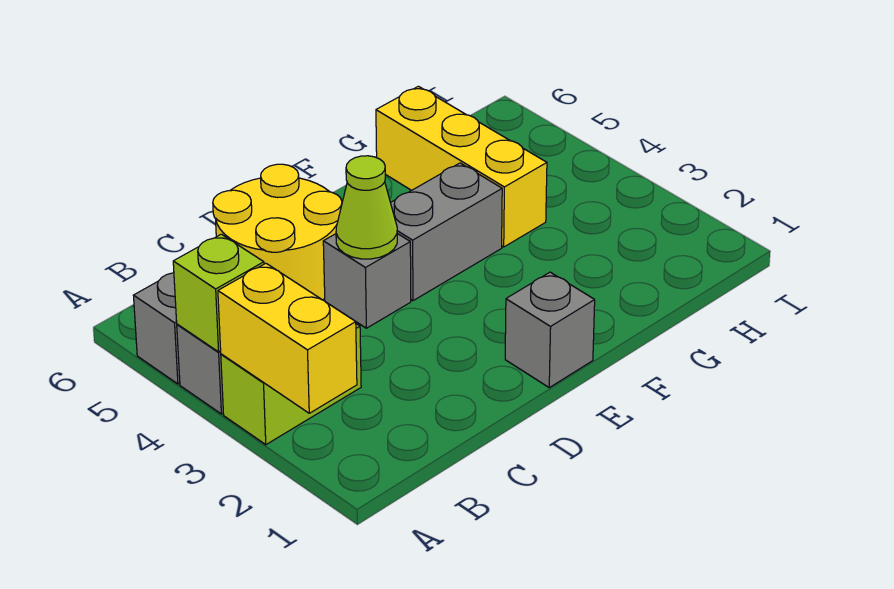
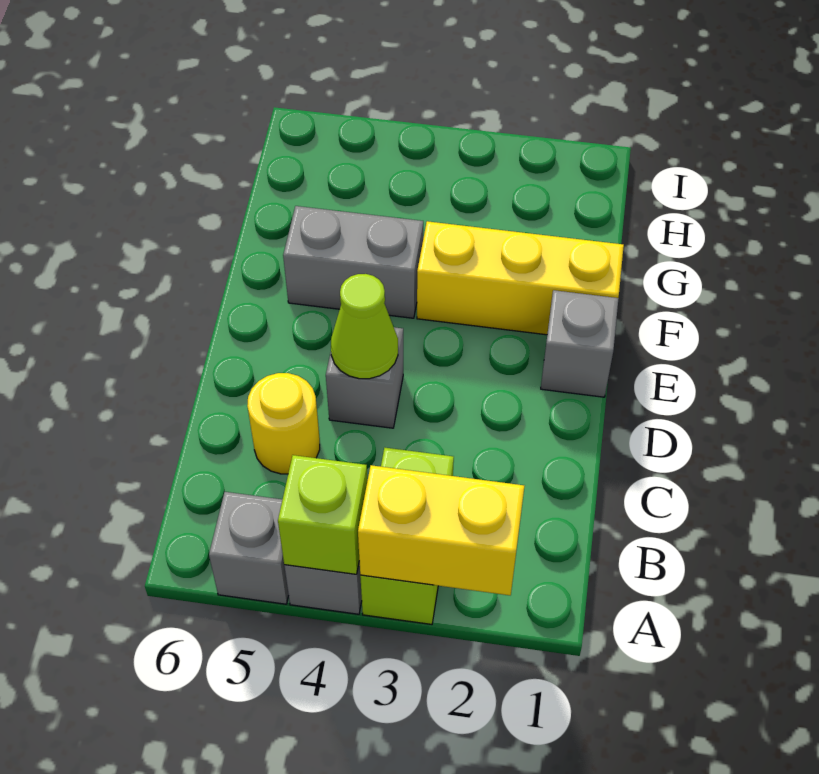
yellow 2x2 round brick [213,164,342,300] -> yellow 1x1 round brick [247,373,320,474]
grey 1x2 brick [391,163,502,301] -> grey 1x2 brick turned to [283,206,423,318]
yellow 1x3 brick [376,86,547,247] -> yellow 1x3 brick moved to [417,221,624,335]

